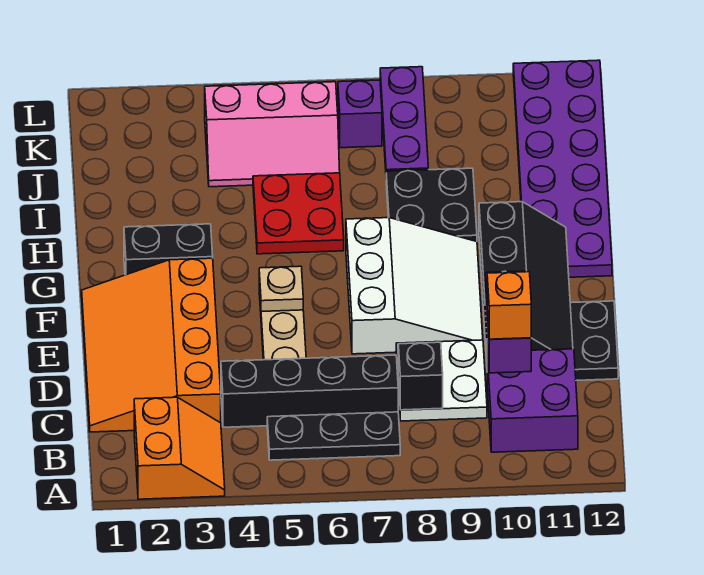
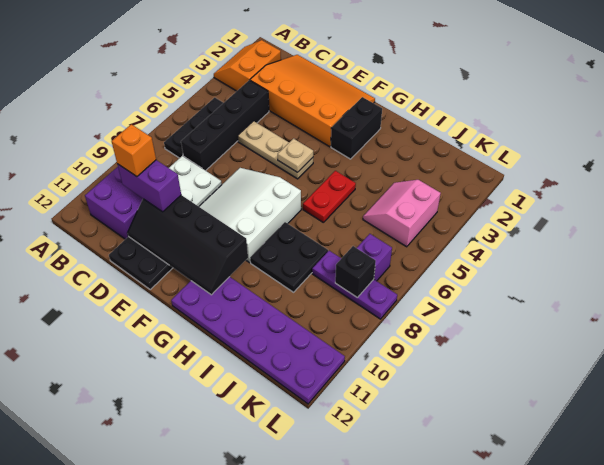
orange 2x2 slope [134,397,225,499] -> orange 2x2 slope turned to [214,40,281,91]
black 1x1 brick [398,342,443,410] -> black 1x1 brick moved to [335,246,376,298]
white 3x3 slope [346,218,483,354] -> white 3x3 slope turned to [199,168,301,263]
red 2x2 plate [253,173,344,254] -> red 1x2 plate [303,171,356,222]
pink 2x3 slope [205,82,340,187] -> pink 2x2 slope [363,180,441,247]

